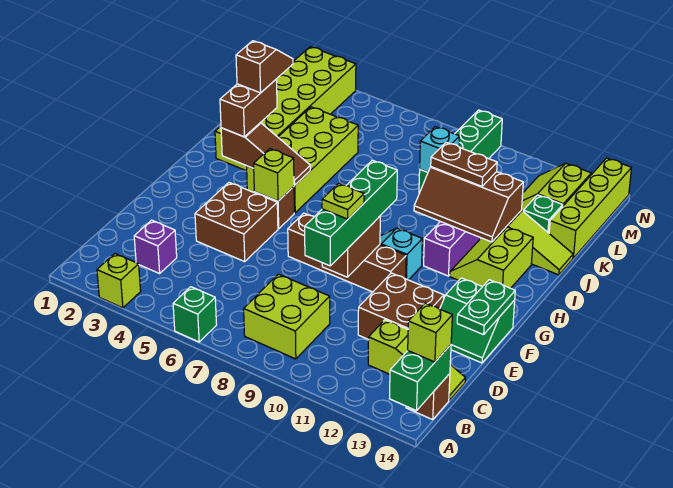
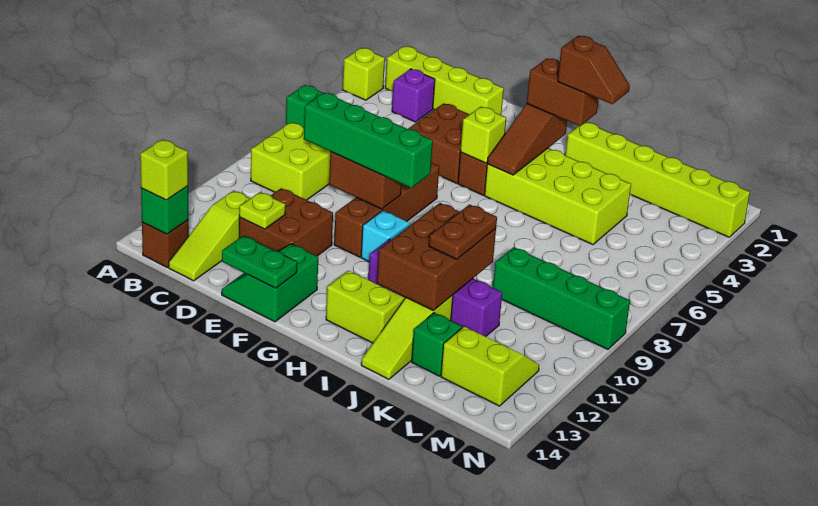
green 1x2 brick [389,345,451,411] -> green 1x1 brick [141,186,188,234]
lime 1x1 plate [322,183,364,219] -> lime 1x1 plate moved to [239,192,286,229]
lime 2x6 brick [215,47,356,171] -> lime 1x6 brick [565,122,750,237]
brown 2x3 slope [414,167,523,242] -> brown 2x3 brick [377,203,496,311]
cyan 1x1 brick [419,127,460,172] -> none
lime 1x4 brick [549,158,631,258] -> lime 1x4 brick moved to [385,46,504,115]

